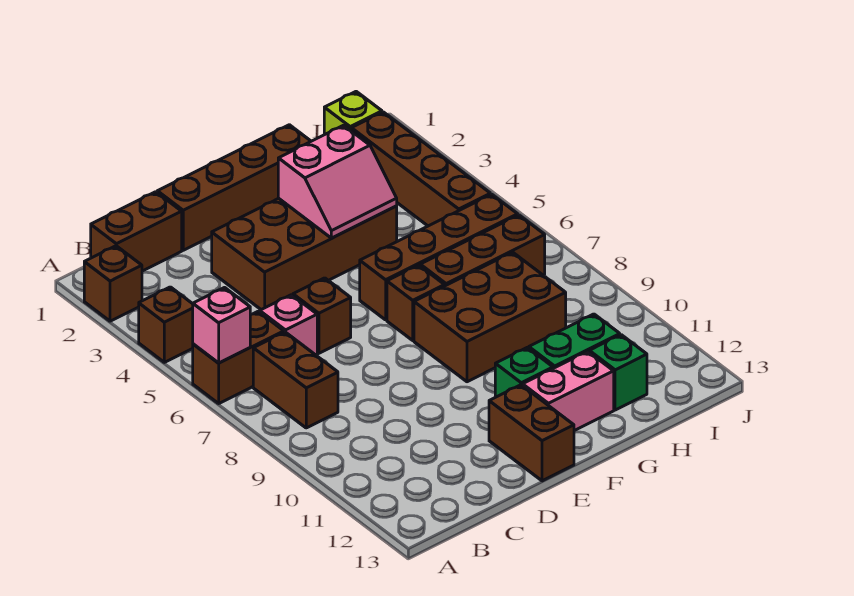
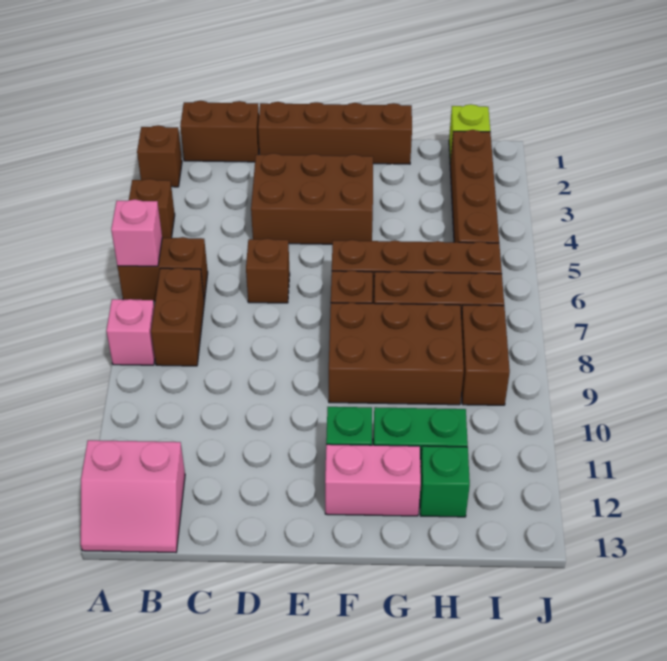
pink 1x1 brick [260,295,317,355] -> pink 1x1 brick moved to [106,299,155,365]
brown 2x4 brick [212,198,397,310] -> brown 2x3 brick [251,153,373,244]
brown 1x2 brick [489,385,574,481] -> brown 1x2 brick moved to [461,305,510,405]
pink 2x2 slope [278,125,397,238] -> pink 2x2 slope moved to [81,440,185,552]

